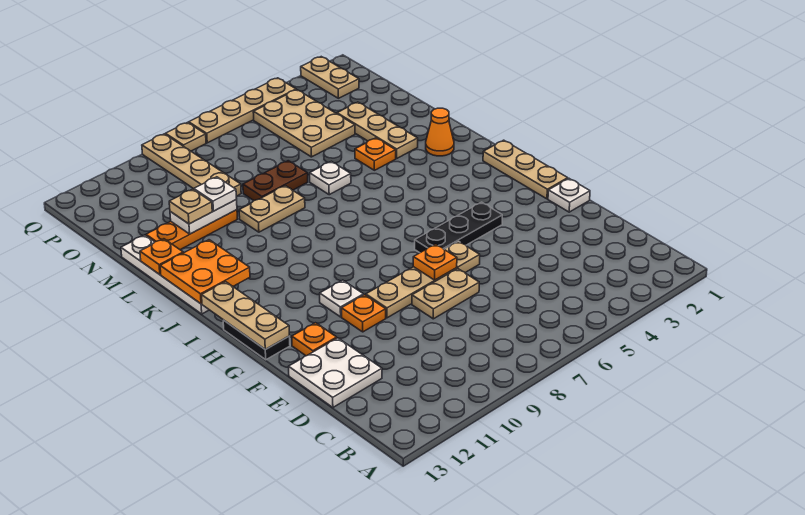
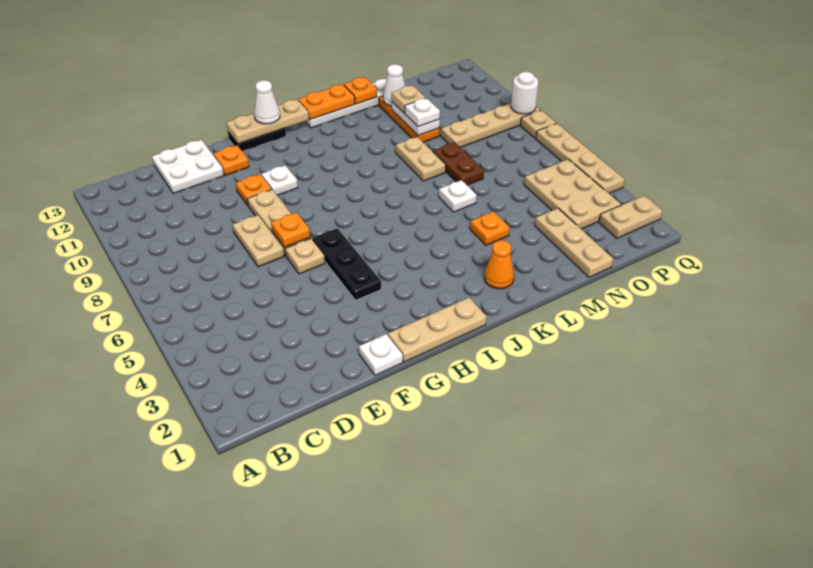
none -> white 1x1 cone [254,80,280,124]
orange 2x2 plate [160,240,250,304] -> orange 1x2 plate [298,84,355,119]
tan 1x3 plate [337,102,418,158] -> tan 1x3 plate turned to [535,208,613,277]
none -> white 1x1 cone [383,64,405,106]
tan 2x3 plate [253,90,355,157] -> tan 2x3 plate turned to [524,159,621,229]
none -> white 1x1 round brick [511,72,538,114]

